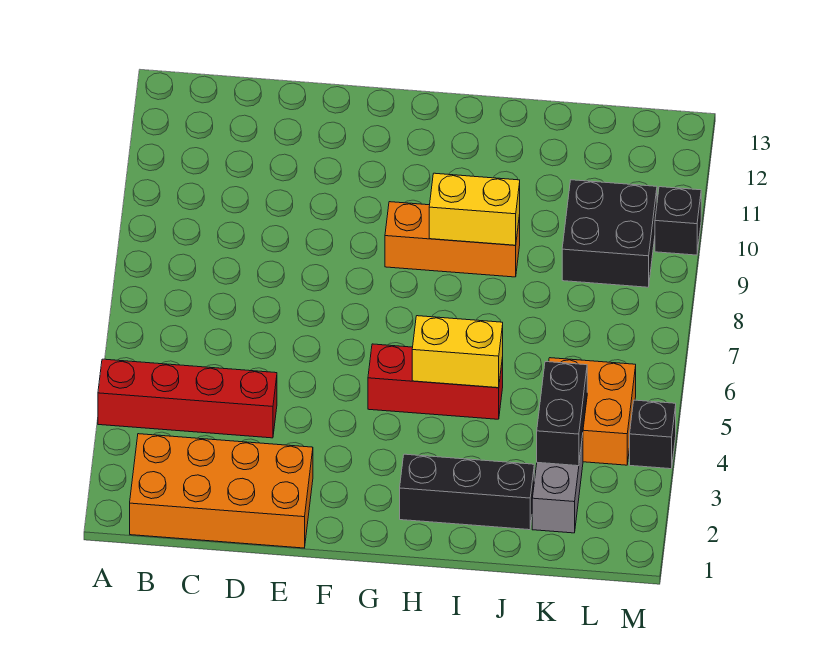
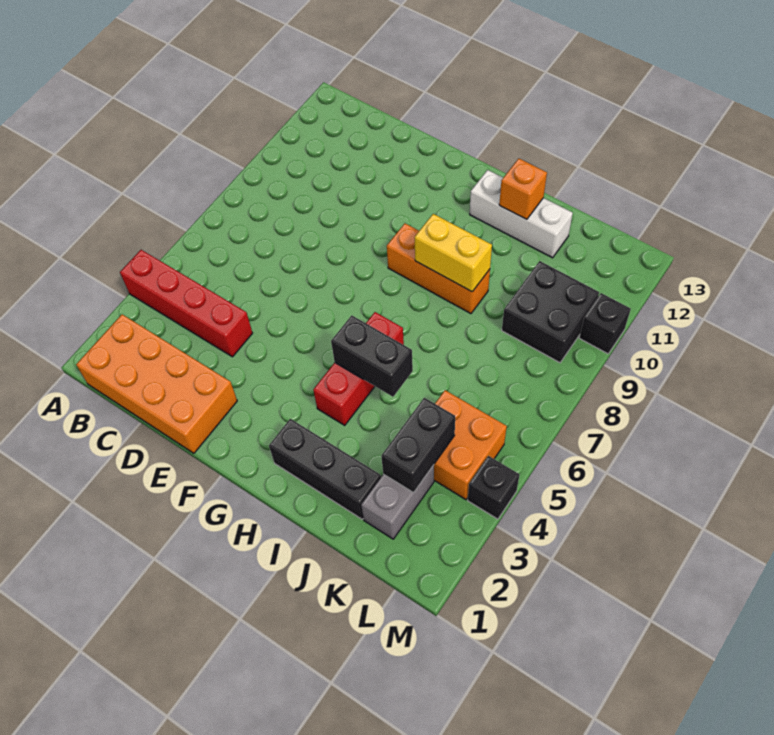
red 1x3 brick [368,344,503,419] -> red 1x3 brick turned to [313,312,404,425]
yellow 1x2 brick [412,316,503,388] -> black 1x2 brick [331,315,413,397]
none -> white 1x3 brick [470,170,573,258]
none -> orange 1x1 brick [499,159,547,219]

